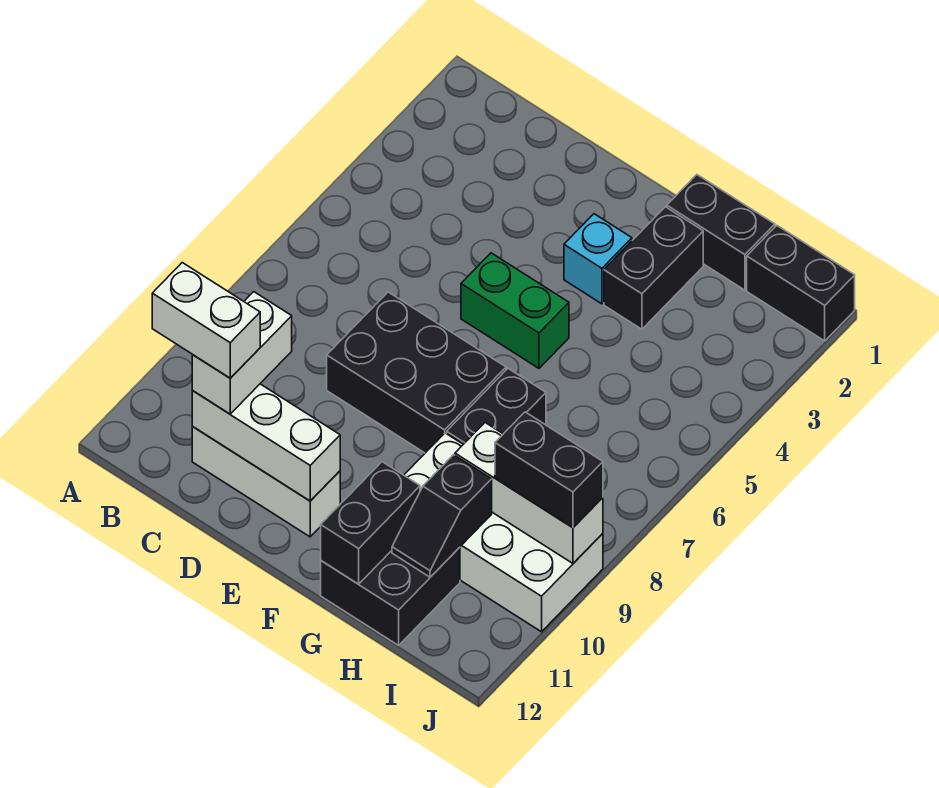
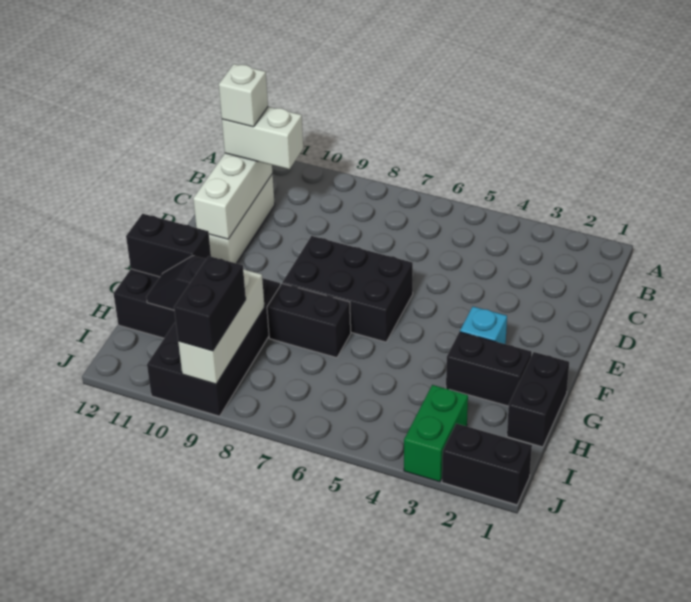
white 1x2 brick [152,263,260,378] -> white 1x1 brick [219,64,268,127]
black 2x3 brick [327,292,506,453] -> black 2x3 brick turned to [282,236,413,342]
green 1x2 brick [461,253,569,368] -> green 1x2 brick moved to [404,385,468,482]
white 2x4 brick [404,433,603,632] -> black 2x4 brick [147,278,280,416]
black 1x2 brick [747,226,855,341] -> black 1x2 brick turned to [442,423,532,505]

